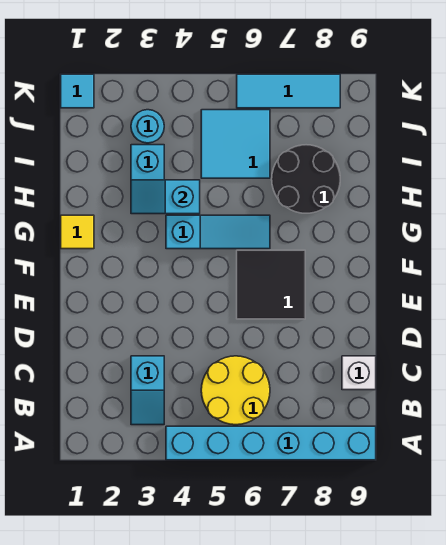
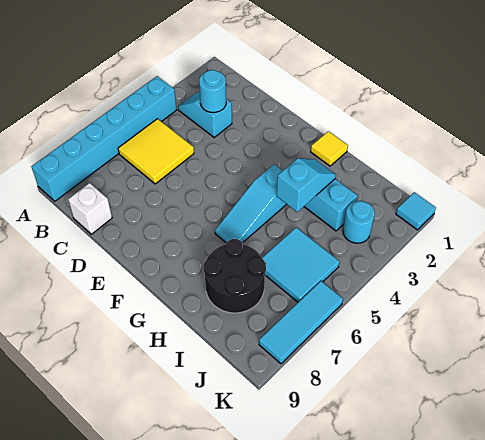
yellow 2x2 round brick [201,356,270,425] -> yellow 2x2 tile [118,119,194,184]
none -> cyan 1x1 round brick [199,70,226,112]
black 2x2 tile [237,250,305,319] -> none

